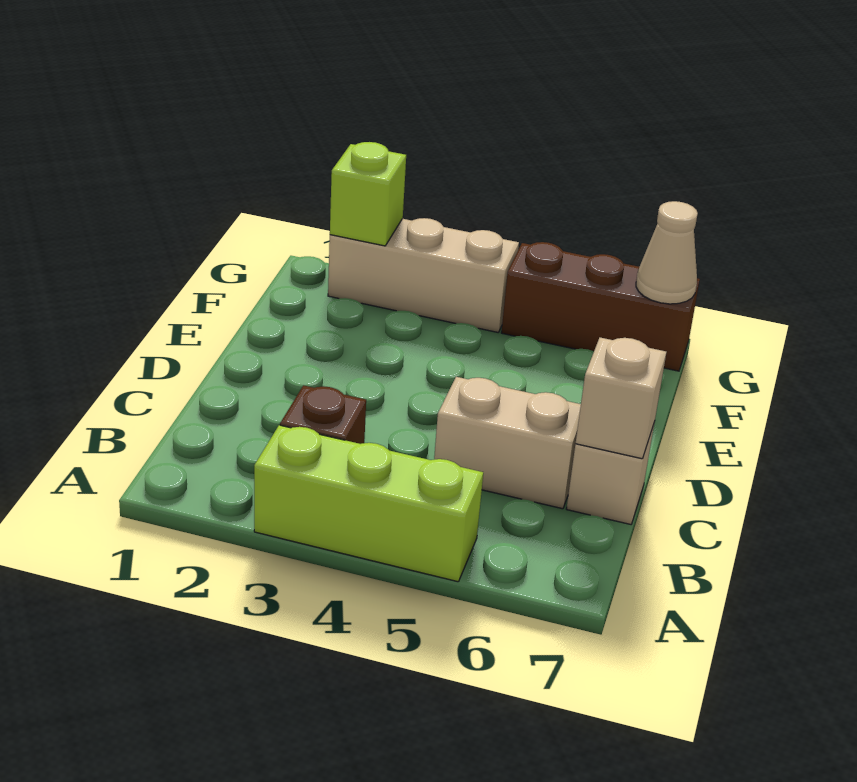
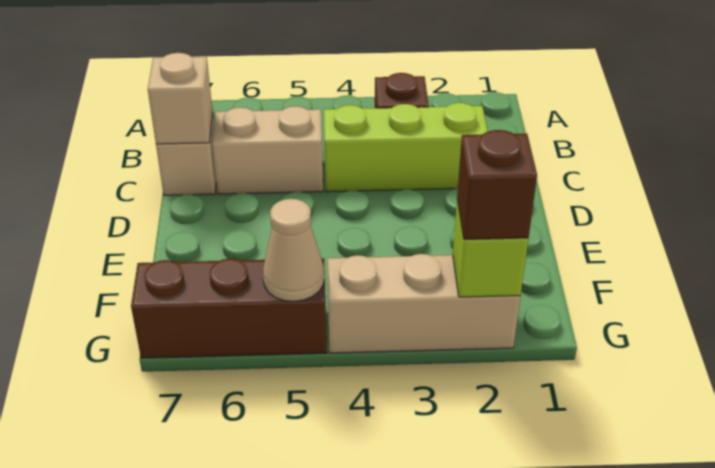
lime 1x3 brick [254,425,483,582] -> lime 1x3 brick moved to [324,103,488,192]
none -> brown 1x1 brick [457,130,537,239]
tan 1x1 cone [636,201,698,304] -> tan 1x1 cone moved to [263,199,325,301]

